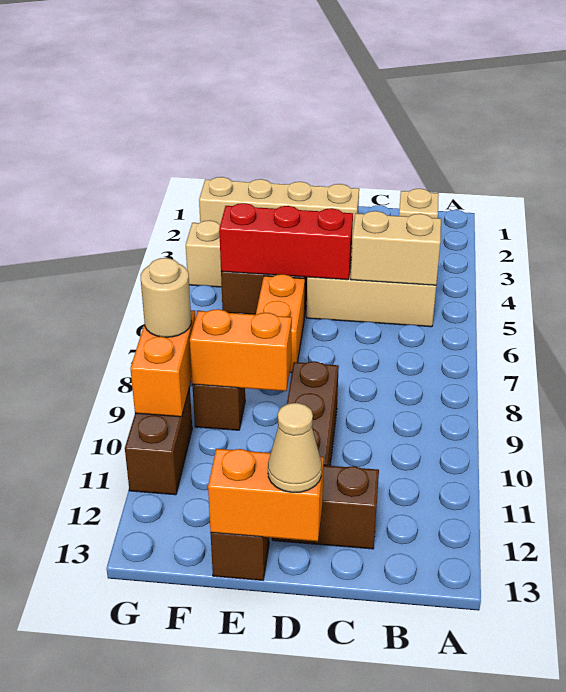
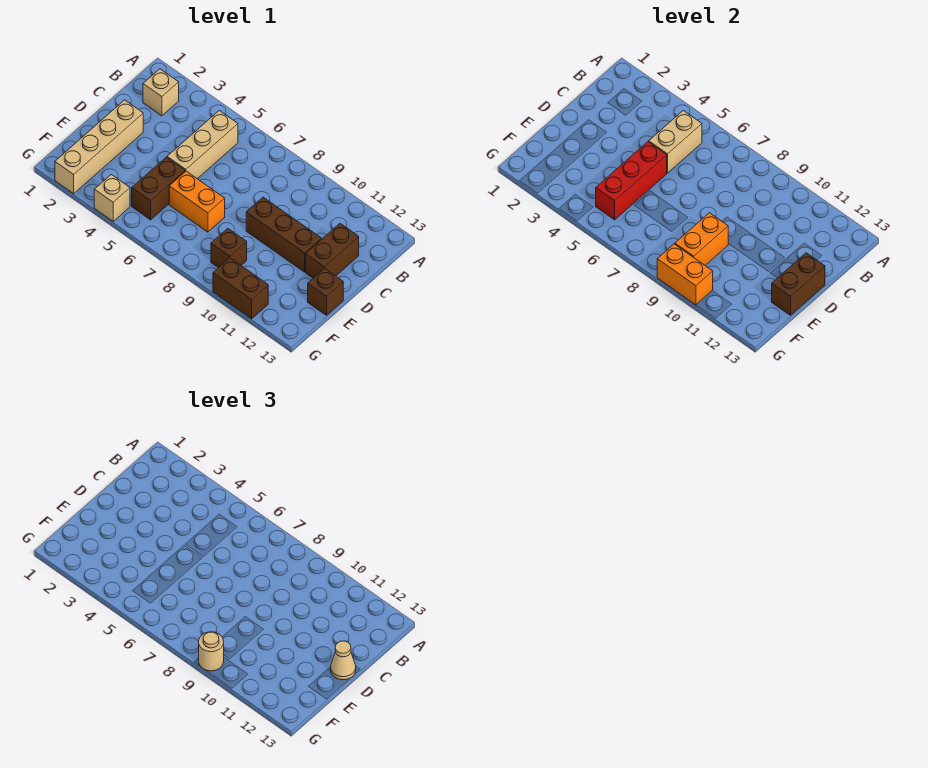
orange 1x2 brick [208,449,324,541] -> brown 1x2 brick [772,253,825,315]

